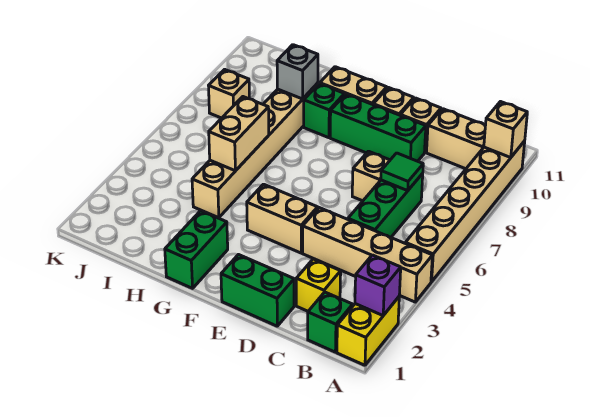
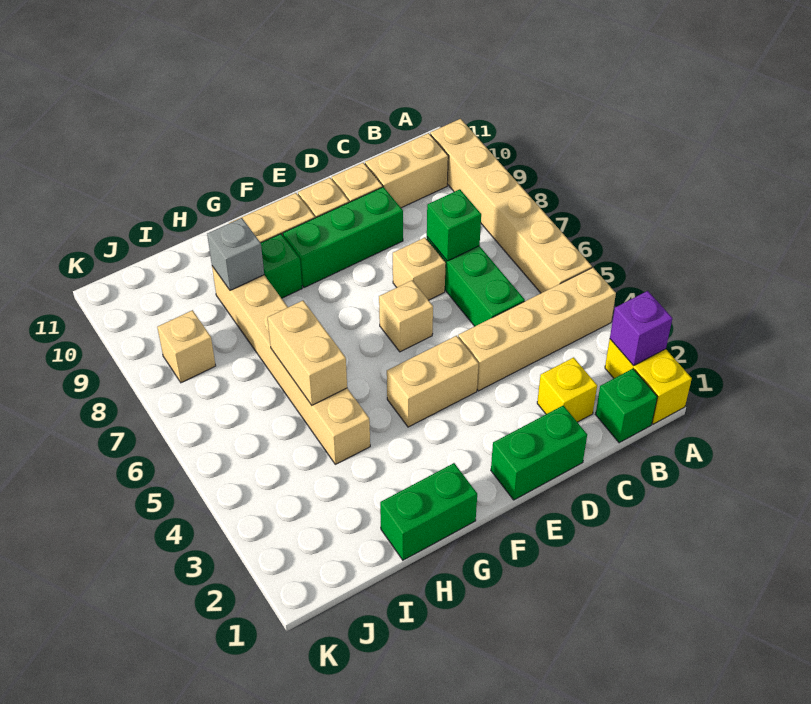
tan 1x1 brick [484,102,527,158] -> tan 1x1 brick moved to [379,280,433,352]
green 1x1 tile [381,153,423,191] -> green 1x1 brick [427,189,481,261]
green 1x2 brick [165,211,228,288] -> green 1x2 brick turned to [380,463,477,560]

